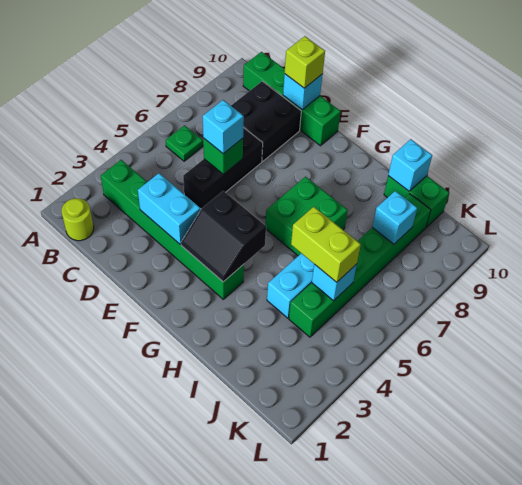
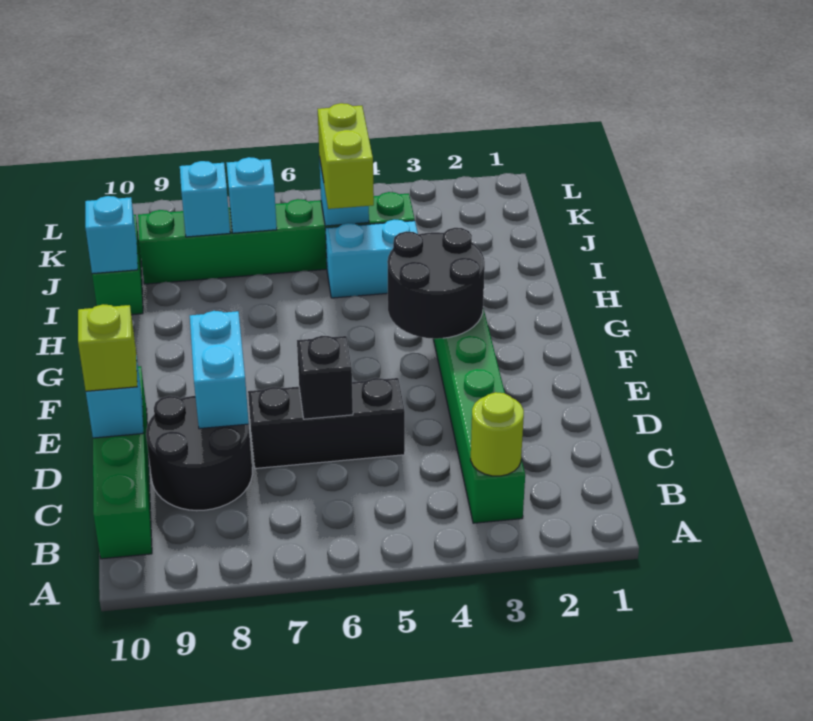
lime 1x1 round brick [62,198,94,241] -> lime 1x1 round brick moved to [471,392,524,476]
green 1x1 plate [165,125,203,161] -> none
black 2x2 brick [231,81,301,161] -> black 2x2 round brick [146,396,252,511]
cyan 1x2 brick [138,173,200,245] -> cyan 1x2 brick moved to [190,311,249,429]
green 1x1 brick [203,138,243,174] -> black 1x1 brick [297,336,353,419]
cyan 1x1 brick [203,100,244,154] -> cyan 1x1 brick moved to [227,157,277,233]
black 2x2 slope [181,191,266,282] -> black 2x2 round brick [387,228,485,339]
green 2x2 brick [265,177,348,256] -> none

